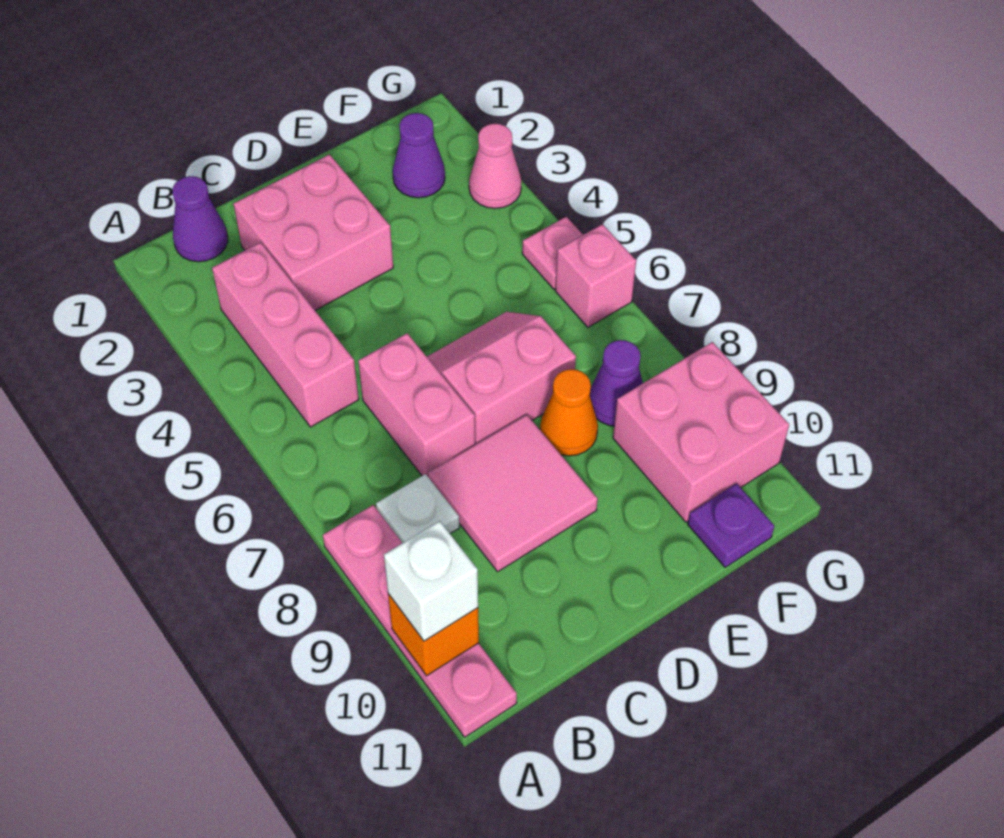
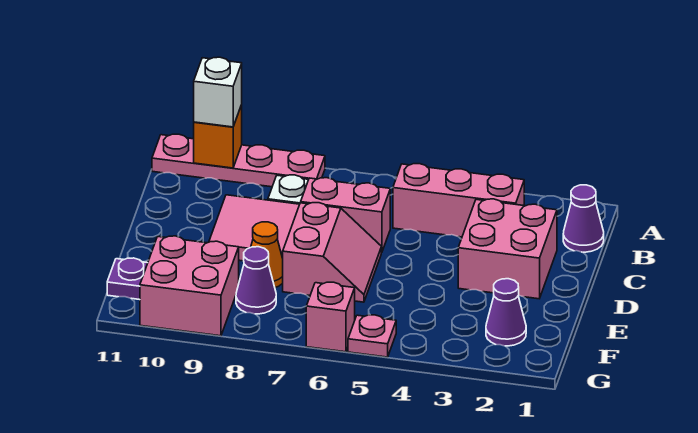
pink 1x1 cone [469,124,521,208] -> none

